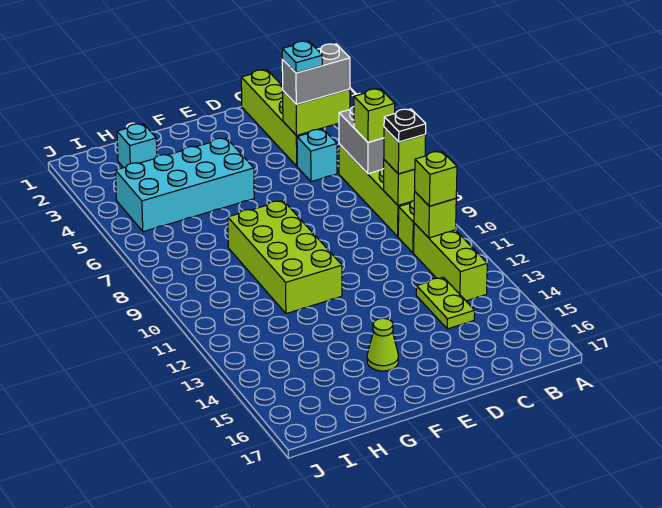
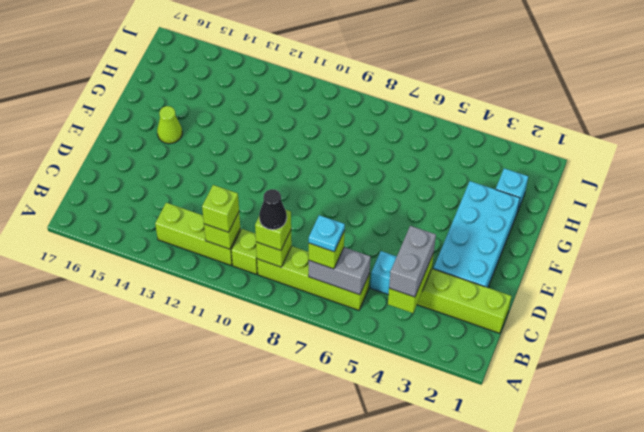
black 1x1 plate [384,109,426,142] -> black 1x1 cone [259,189,287,230]
cyan 1x1 plate [282,41,322,73] -> cyan 1x1 plate moved to [309,215,345,252]
lime 1x2 plate [416,277,475,329] -> none
cyan 2x4 brick [115,138,254,232] -> cyan 2x4 brick moved to [433,181,520,288]
lime 2x4 brick [228,201,342,314] -> none

